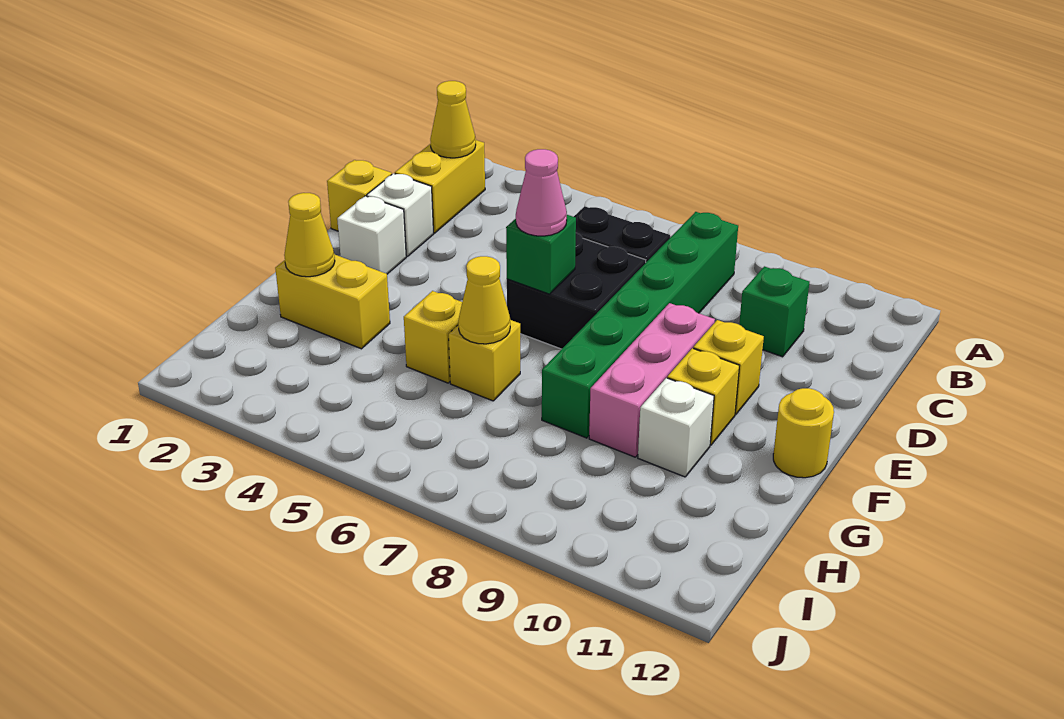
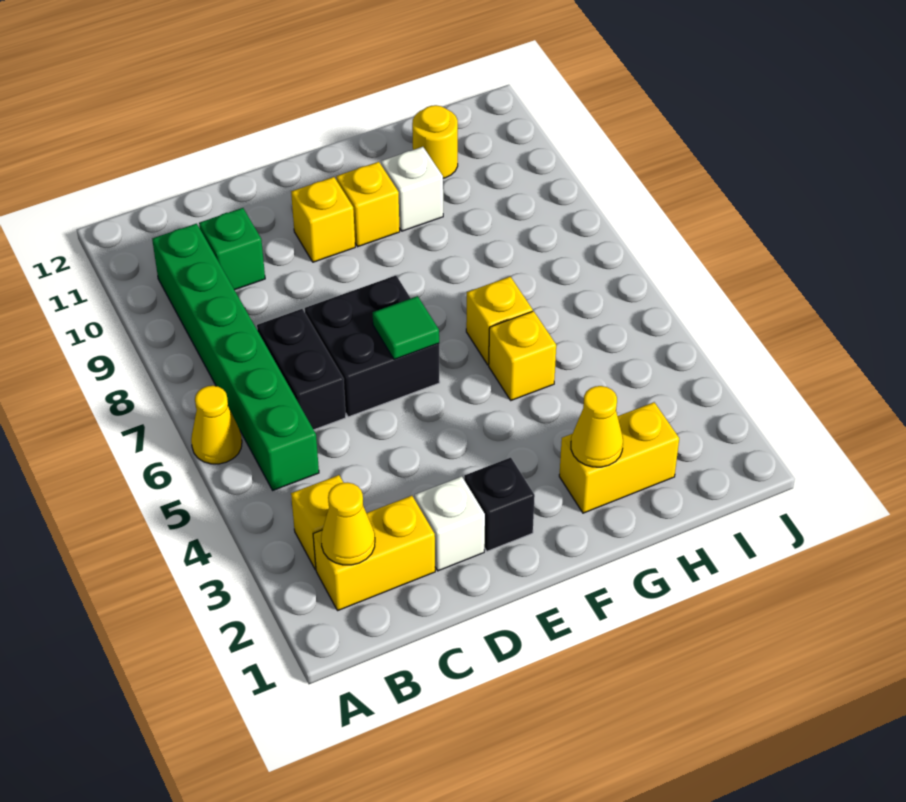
green 1x6 brick [542,212,738,438] -> green 1x6 brick turned to [152,224,319,490]
yellow 1x1 brick [327,160,392,231] -> yellow 1x1 brick moved to [291,475,343,570]
white 1x1 brick [337,196,406,274] -> black 1x1 brick [464,458,535,551]
green 1x1 brick [506,215,576,294] -> green 1x1 tile [373,296,439,359]
pink 1x1 cone [516,149,567,236] -> none
pink 1x3 brick [589,303,715,457] -> none
yellow 1x1 round brick [773,388,834,478] -> yellow 1x1 round brick moved to [412,105,458,178]
yellow 1x2 brick [275,254,390,349] -> yellow 1x2 brick turned to [559,402,679,513]
yellow 1x1 cone [458,256,510,344] -> yellow 1x1 cone moved to [191,386,242,464]

